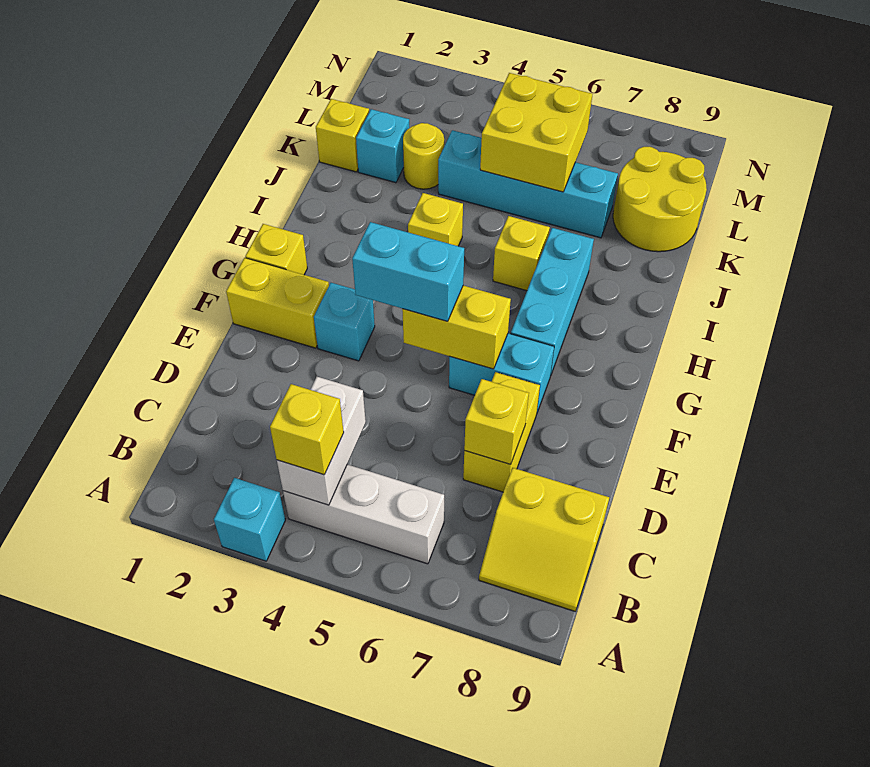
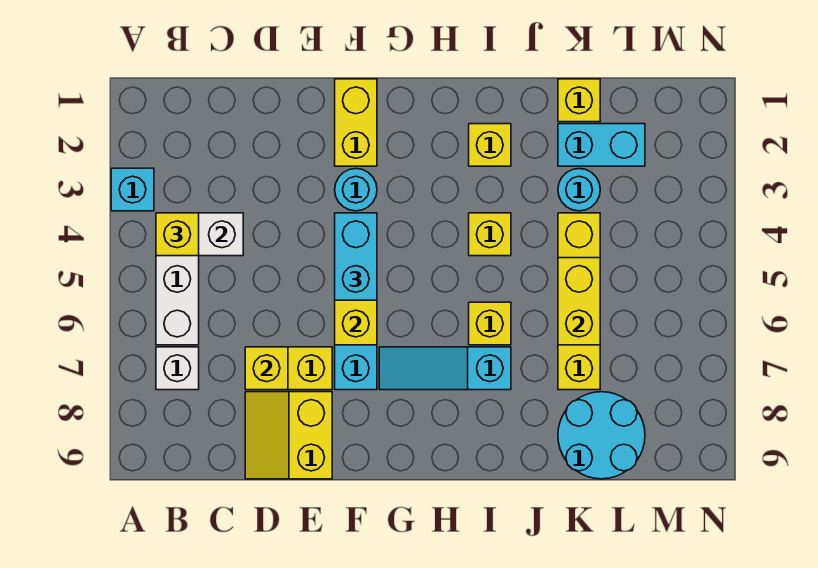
none -> white 1x1 brick [156,347,199,390]
yellow 2x2 slope [479,468,609,611] -> yellow 2x2 slope moved to [245,392,332,479]
cyan 1x1 brick [314,283,375,361] -> cyan 1x1 round brick [335,169,377,211]
yellow 1x1 brick [245,224,307,275] -> yellow 1x1 brick moved to [469,124,511,166]
cyan 1x3 brick [511,228,594,376] -> cyan 1x3 slope [379,347,511,390]
cyan 1x1 brick [356,109,409,183] -> cyan 1x2 brick [558,124,645,166]
yellow 1x1 round brick [403,123,444,189] -> cyan 1x1 round brick [558,169,600,211]
cyan 1x4 brick [438,130,618,238] -> yellow 1x4 brick [558,213,600,390]
yellow 2x2 brick [480,73,592,192] -> yellow 1x2 brick [558,258,600,345]
yellow 2x2 round brick [613,147,707,252] -> cyan 2x2 round brick [558,392,645,479]

